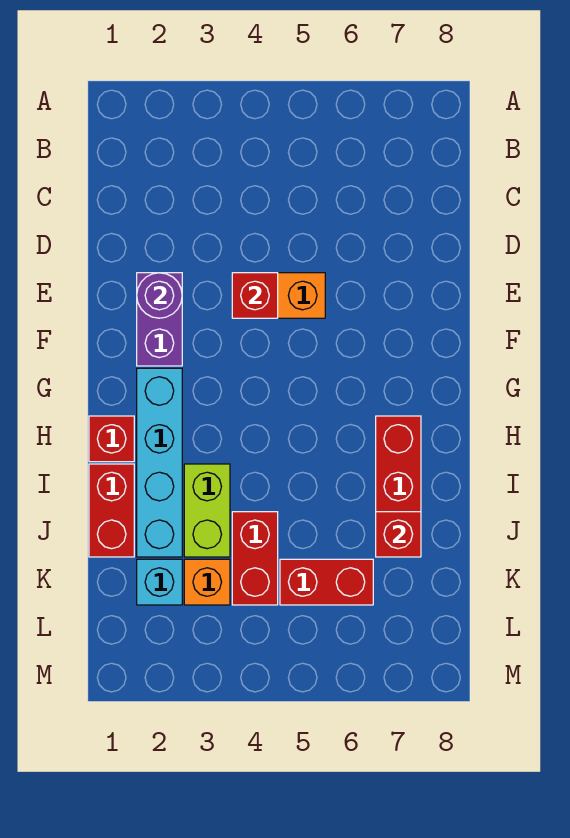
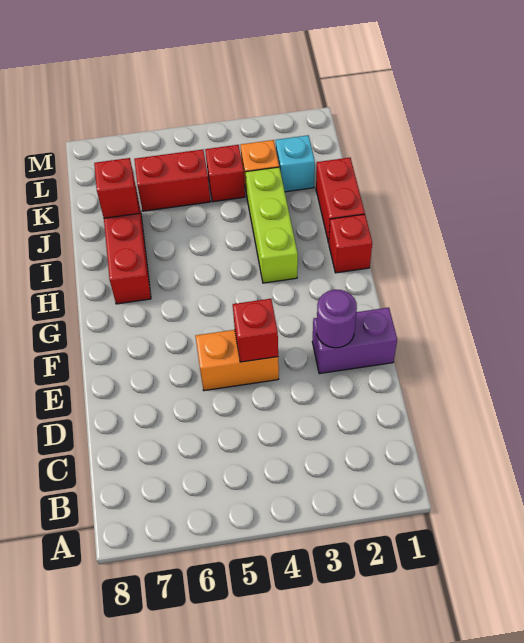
purple 1x2 brick [137,273,182,366] -> purple 1x2 brick turned to [312,308,397,374]
cyan 1x4 brick [137,368,182,557] -> none
lime 1x2 brick [184,464,230,557] -> lime 1x3 brick [246,167,298,283]
red 1x2 brick [232,512,278,605] -> red 1x1 brick [205,145,245,202]

